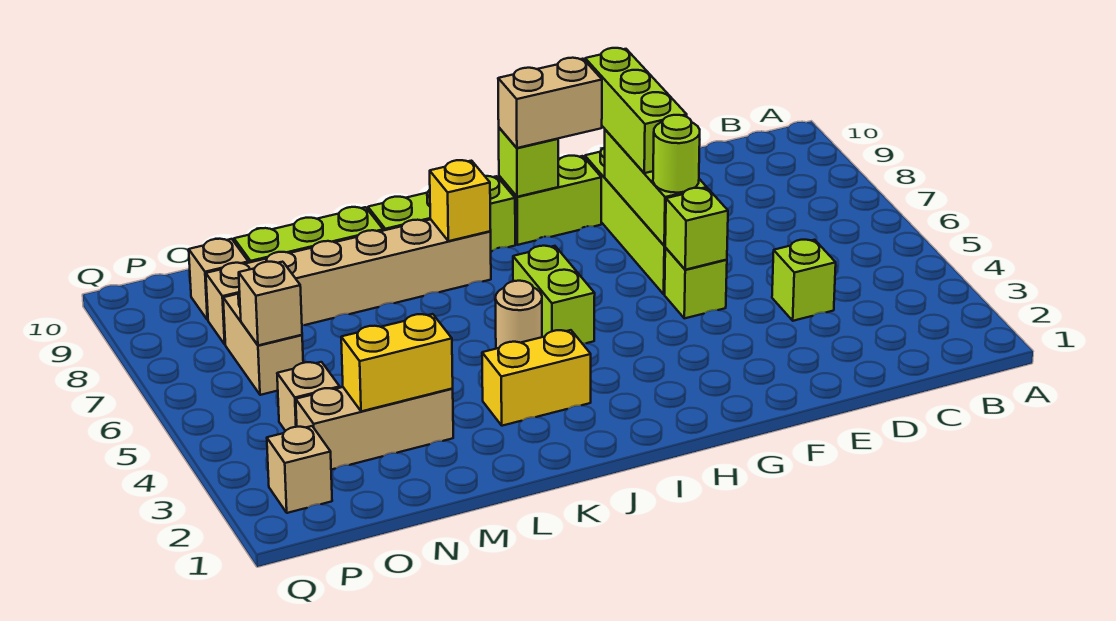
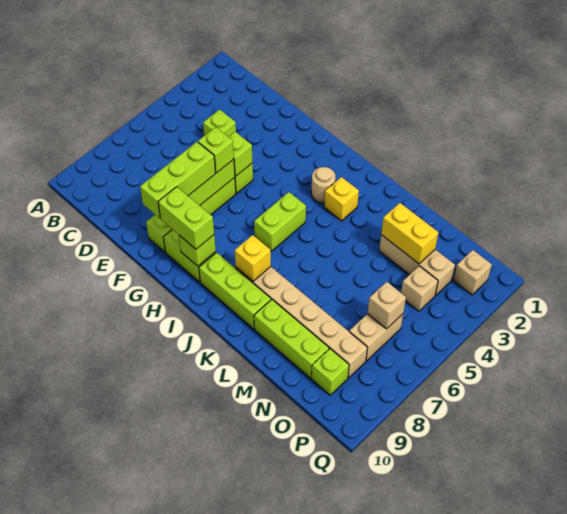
lime 1x1 round brick [653,115,700,193] -> lime 1x1 brick [198,127,234,173]
tan 1x2 brick [498,58,602,148] -> lime 1x2 brick [158,187,214,249]
yellow 1x2 brick [482,330,591,426] -> yellow 1x1 brick [324,177,359,221]
tan 1x1 round brick [495,281,542,349] -> tan 1x1 round brick moved to [311,167,335,203]
tan 1x1 brick [189,239,248,320] -> lime 1x1 brick [312,349,349,395]

